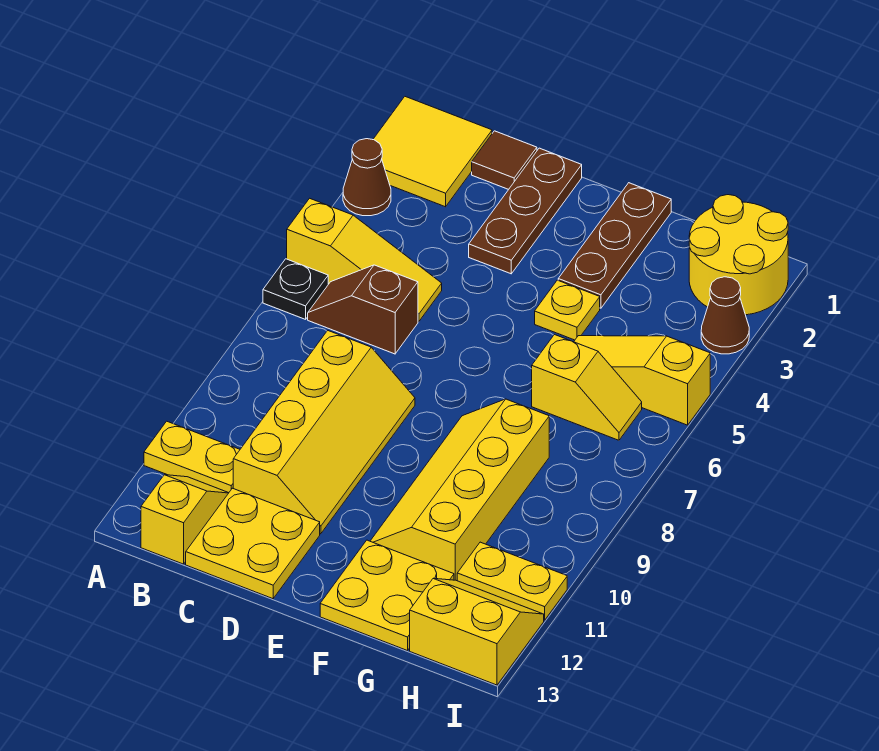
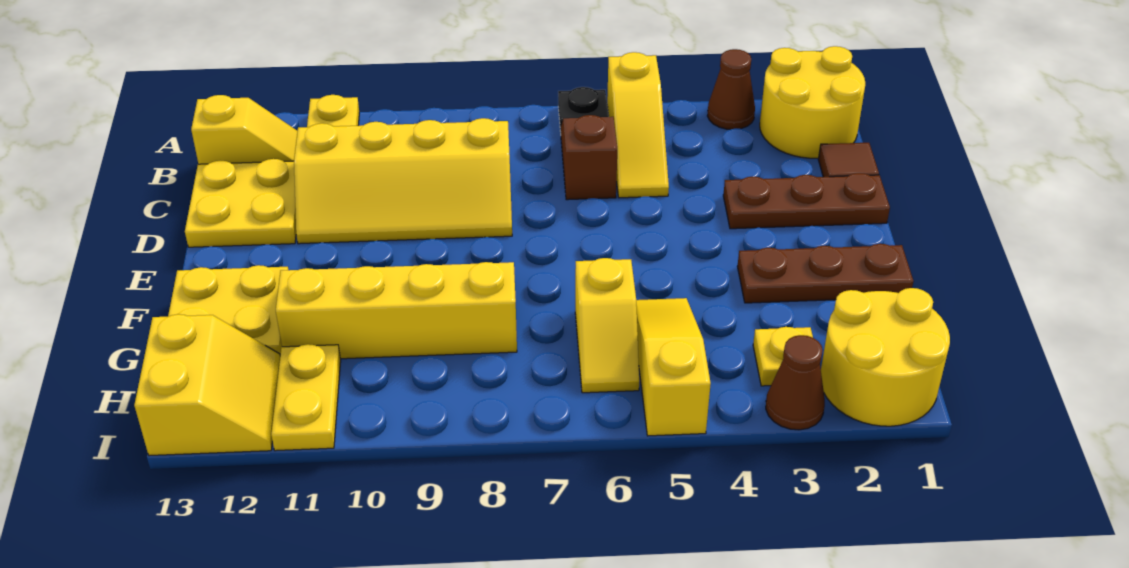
yellow 2x2 tile [373,97,492,207] -> yellow 2x2 round brick [760,46,865,158]
yellow 1x1 plate [535,280,600,340] -> yellow 1x1 plate moved to [753,327,813,386]

